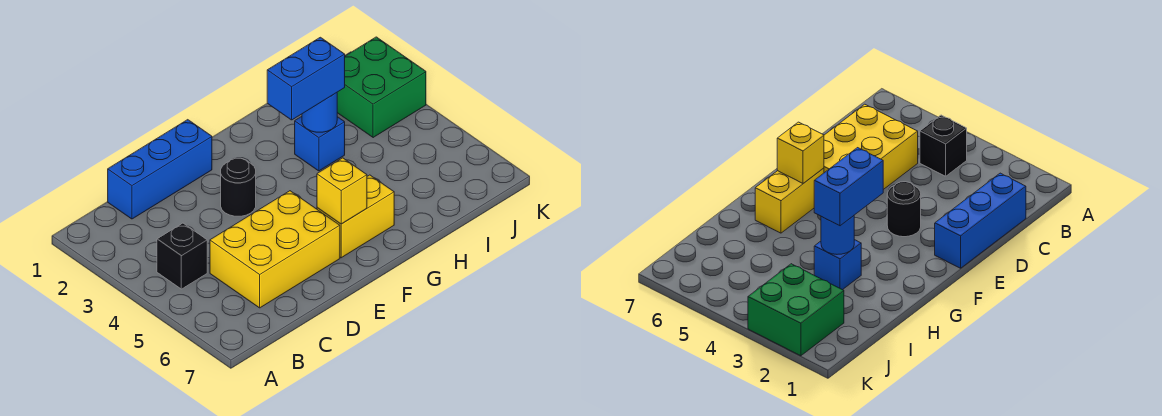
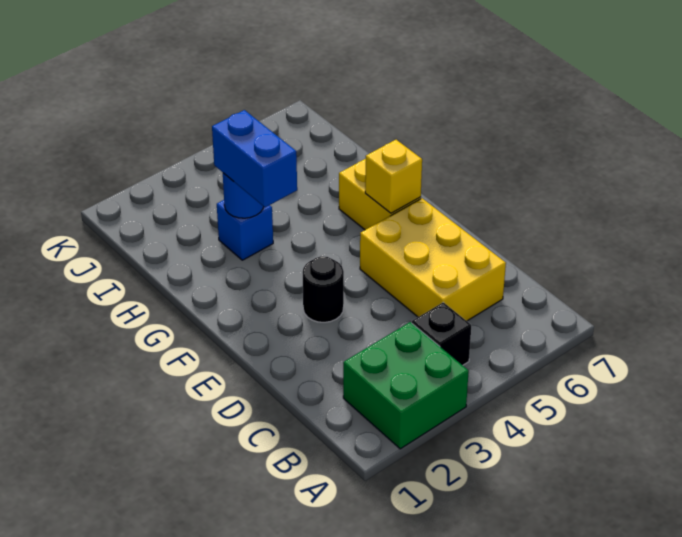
blue 1x3 brick [108,120,212,219] -> none
green 2x2 brick [337,37,426,138] -> green 2x2 brick moved to [343,322,469,449]

